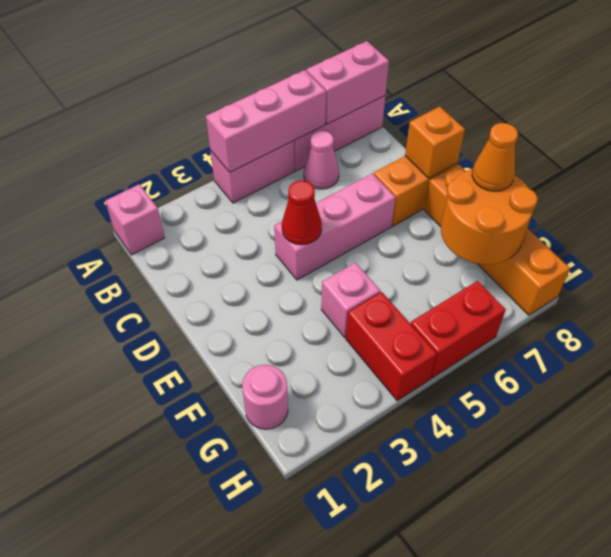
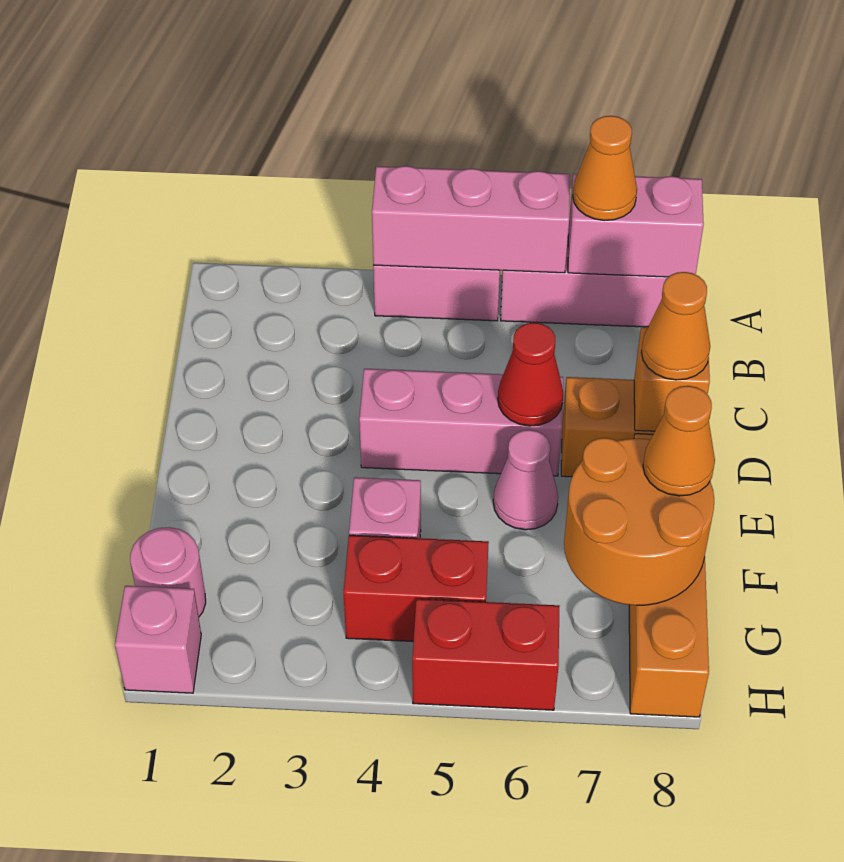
pink 1x1 brick [105,184,165,255] -> pink 1x1 brick moved to [115,586,201,693]
none -> orange 1x1 cone [573,116,637,220]
pink 1x1 cone [304,131,339,189] -> pink 1x1 cone moved to [493,430,558,530]
red 1x1 cone [282,180,322,245] -> red 1x1 cone moved to [498,323,563,426]
none -> orange 1x1 cone [641,272,710,380]
red 1x2 brick [346,292,437,401] -> red 1x2 brick turned to [344,535,489,642]

